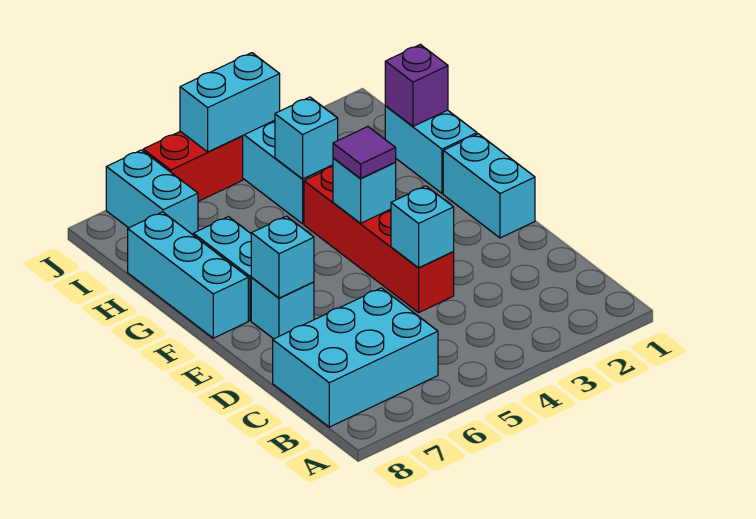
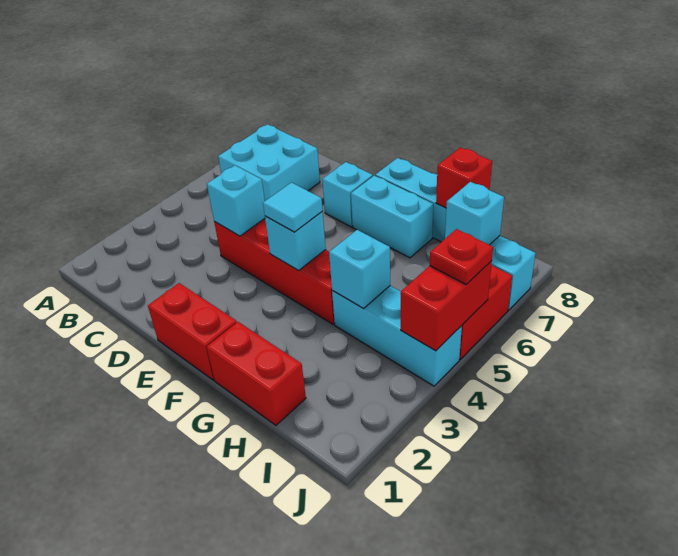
cyan 2x3 brick [273,288,438,427] -> cyan 2x2 brick [218,124,320,201]
cyan 1x2 brick [443,134,535,238] -> red 1x2 brick [148,283,237,380]
cyan 1x1 brick [251,216,314,298] -> cyan 1x1 brick moved to [445,182,504,245]
purple 1x1 tile [333,127,396,178] -> cyan 1x1 tile [263,183,323,232]
cyan 1x2 brick [385,106,477,193] -> red 1x2 brick [207,322,306,425]
purple 1x1 brick [385,45,448,126] -> none
none -> red 1x1 brick [436,147,492,208]
cyan 1x2 brick [180,53,280,152] -> red 1x2 brick [401,261,492,351]
none -> red 1x1 plate [430,229,493,284]

